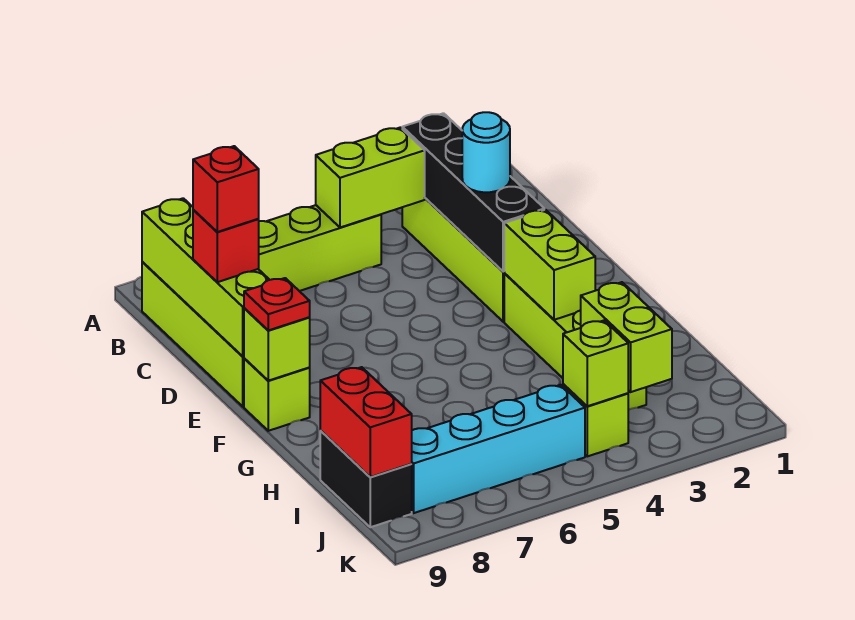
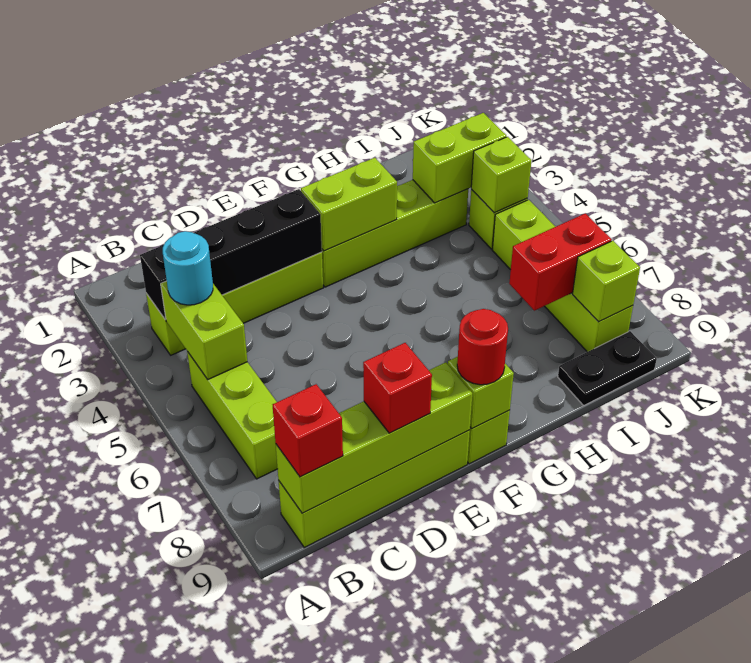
cyan 1x1 round brick [462,112,510,192] -> cyan 1x1 round brick moved to [163,231,213,305]
red 1x1 brick [193,146,259,232] -> red 1x1 brick moved to [273,384,343,477]
red 1x1 plate [244,278,310,330] -> red 1x1 round brick [457,309,508,385]
black 1x2 brick [320,431,412,527] -> black 1x2 plate [558,331,657,405]
red 1x2 brick [320,367,412,477] -> red 1x2 brick moved to [509,213,612,311]
cyan 1x4 brick [412,385,585,513] -> lime 1x4 brick [492,200,633,352]
none -> lime 1x1 brick [572,241,640,322]

